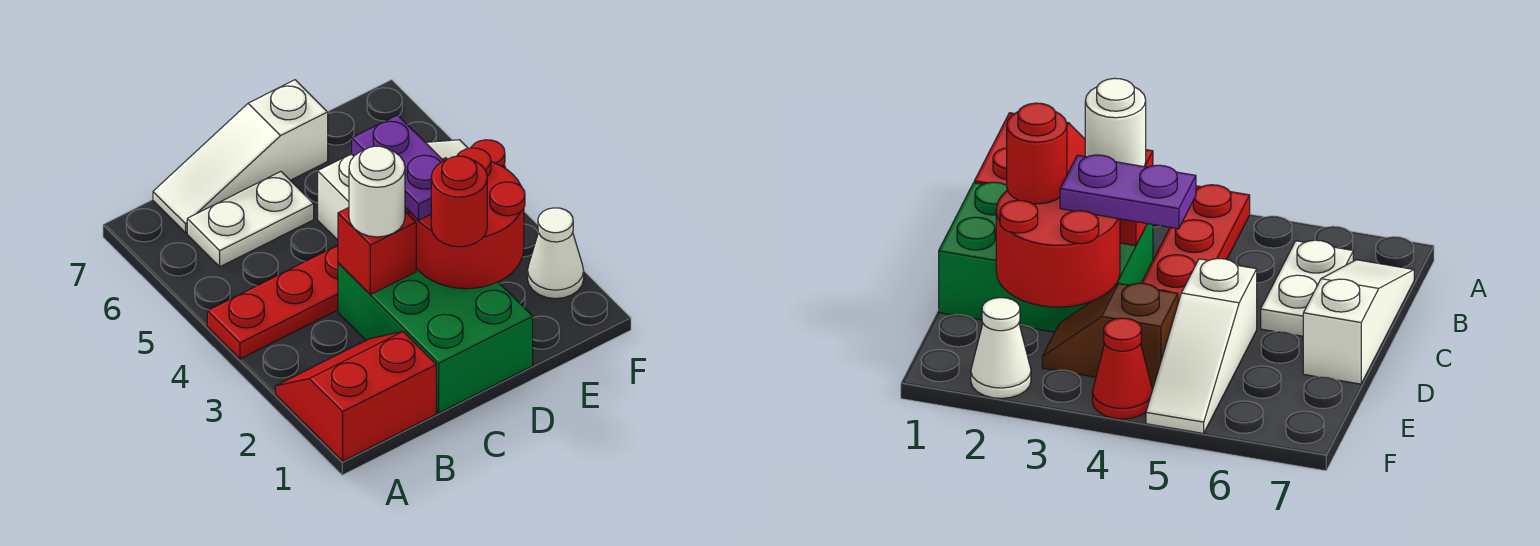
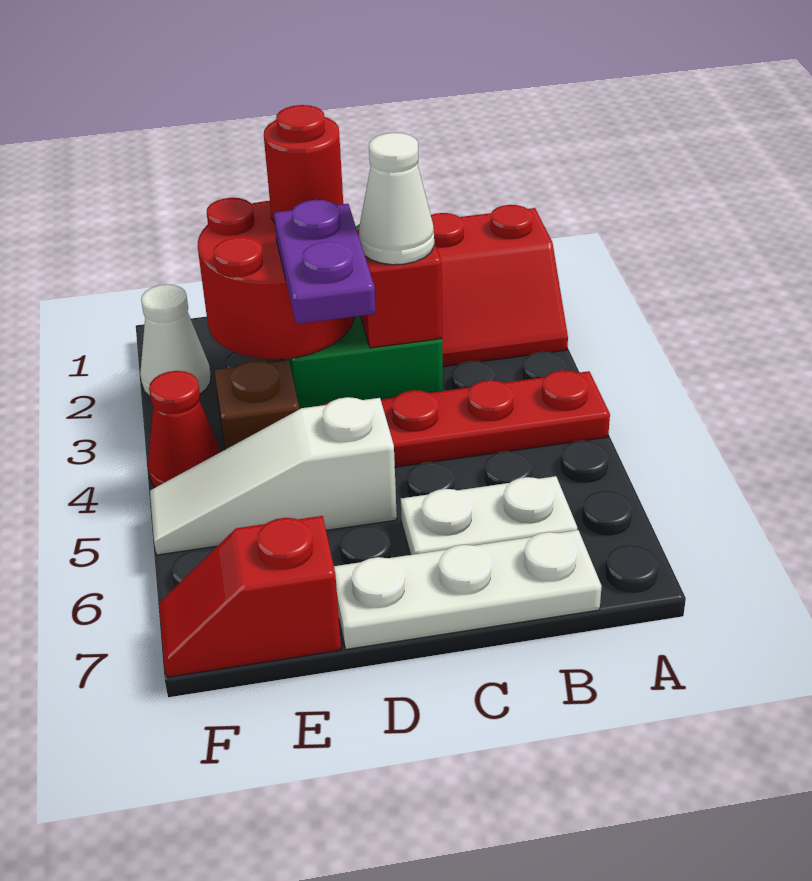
white 1x3 slope [153,80,328,233] -> white 1x3 plate [334,530,602,649]
white 1x1 round brick [349,146,405,237] -> white 1x1 cone [359,133,434,265]
none -> red 1x2 slope [159,516,341,677]

